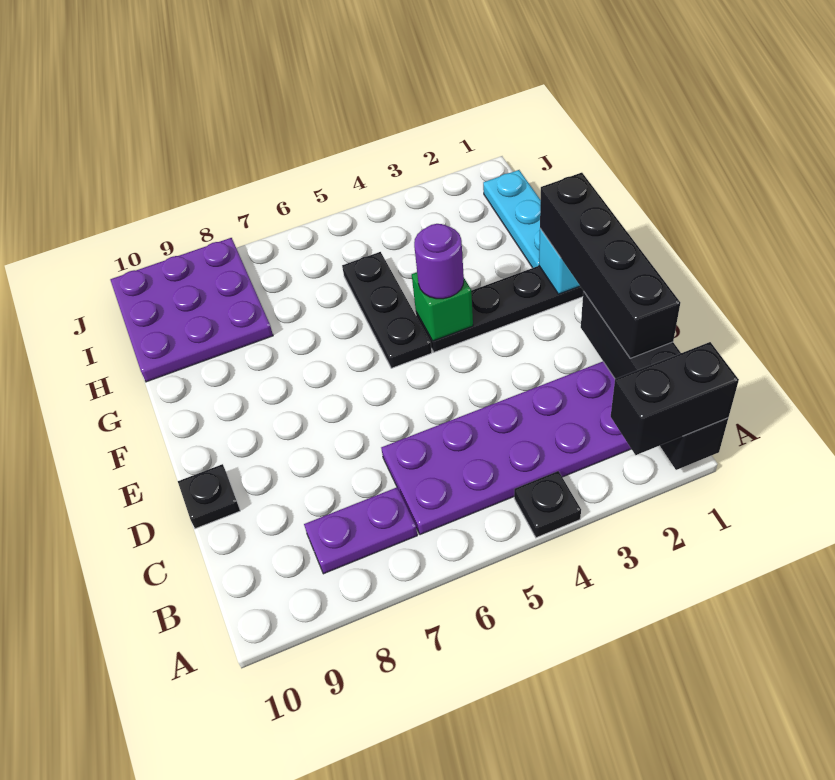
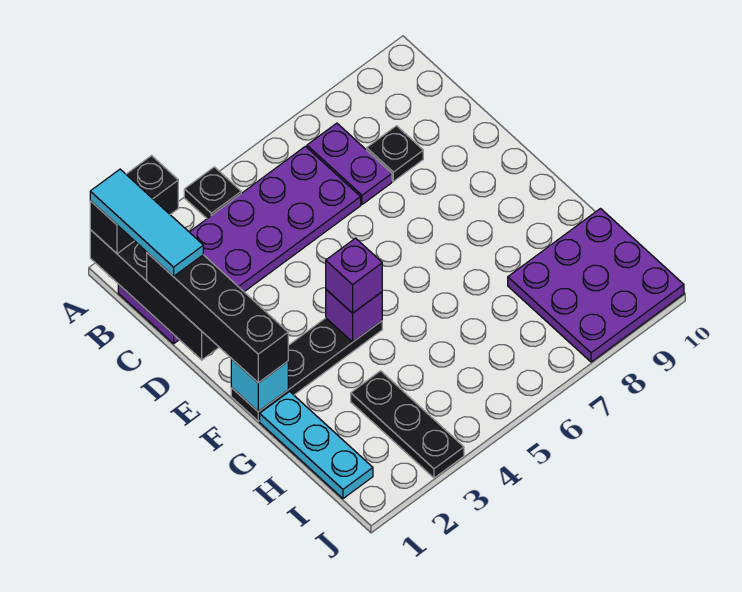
none -> cyan 1x3 tile [90,169,203,276]
purple 1x2 plate [304,487,417,574] -> purple 1x2 plate turned to [307,123,392,204]
black 1x1 plate [178,464,240,529] -> black 1x1 plate moved to [367,126,423,181]
green 1x1 brick [412,272,473,341] -> purple 1x1 brick [326,290,382,342]
purple 1x1 round brick [414,224,464,299] -> purple 1x1 brick [326,238,382,313]
black 1x3 plate [342,252,432,368] -> black 1x3 plate moved to [351,371,464,478]

